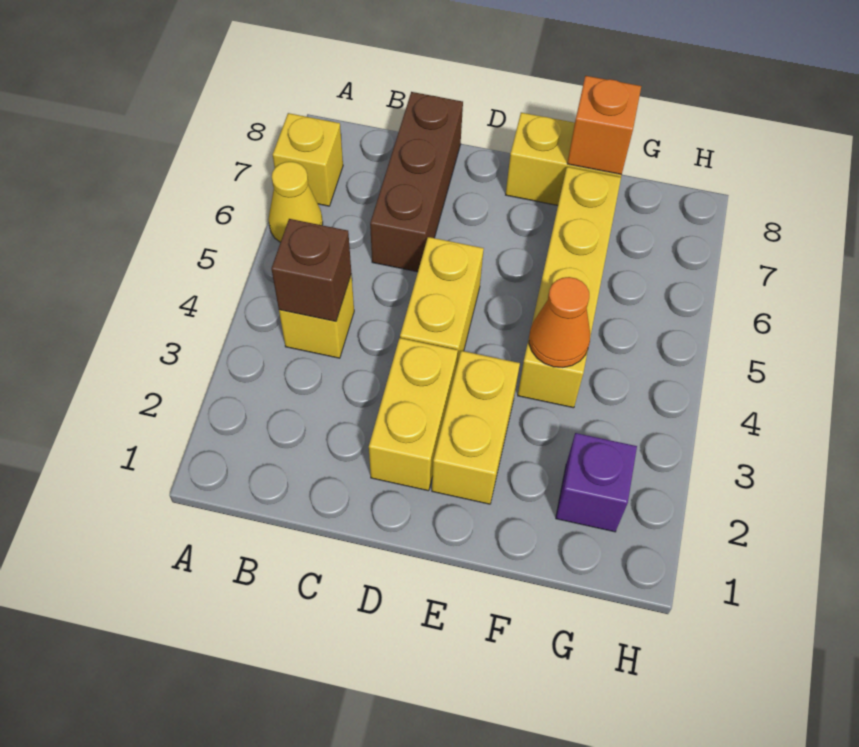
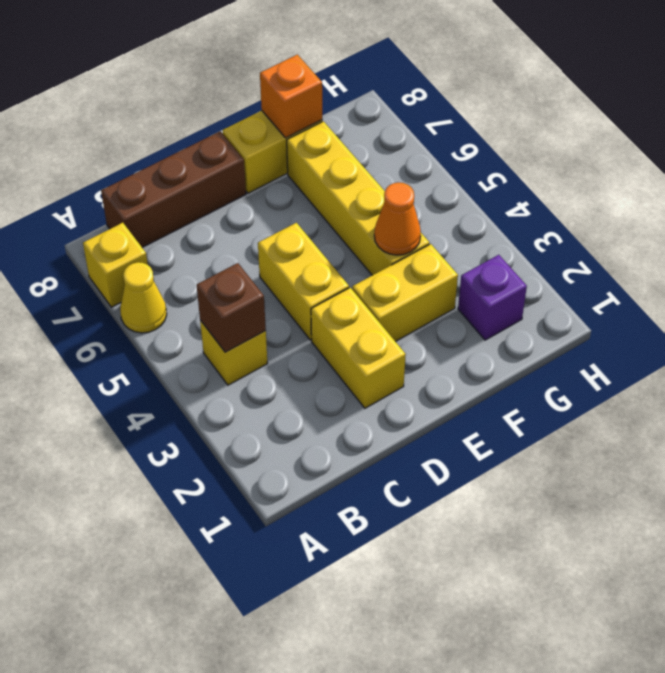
brown 1x3 brick [370,92,463,272] -> brown 1x3 brick turned to [101,131,246,247]
yellow 1x2 brick [432,351,520,504] -> yellow 1x2 brick turned to [352,244,458,342]

